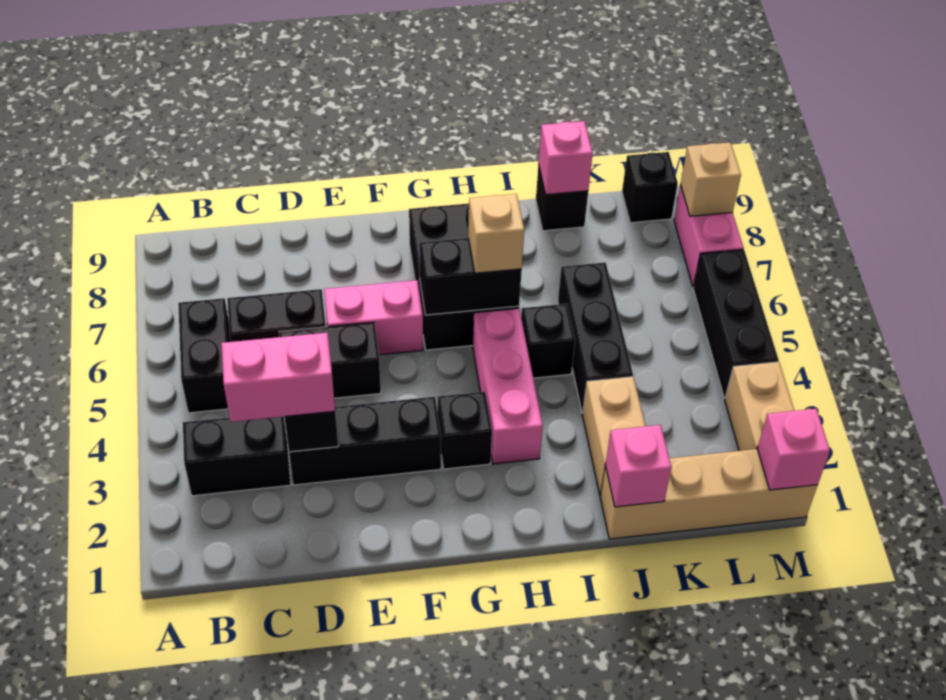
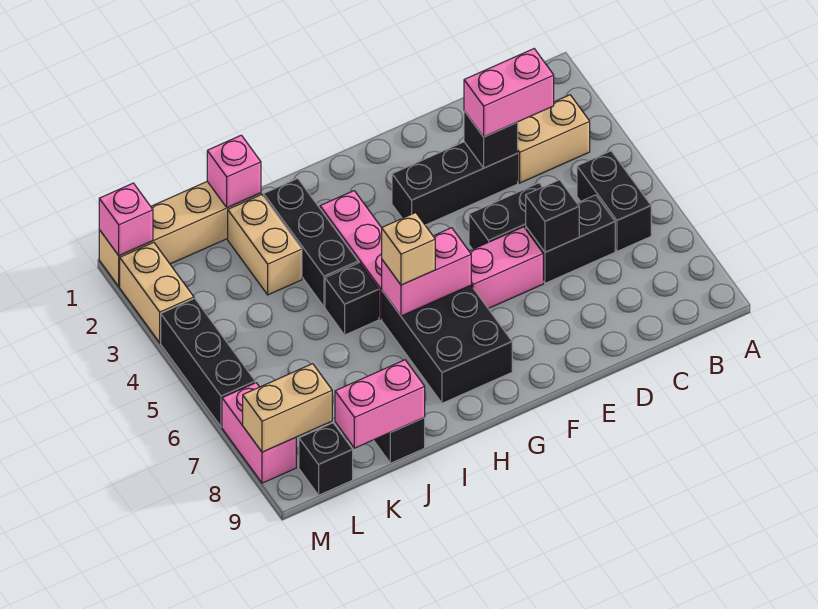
black 1x2 brick [183,417,291,496] -> tan 1x2 brick [518,95,590,183]
black 1x1 brick [438,392,492,469] -> black 1x1 brick moved to [526,180,579,252]
black 1x2 brick [419,238,522,315] -> pink 1x2 brick [382,228,471,316]
black 1x3 brick [558,262,633,413] -> black 1x3 brick moved to [264,179,358,307]
pink 1x1 brick [539,121,593,194] -> pink 1x2 brick [335,360,425,448]
tan 1x1 brick [680,143,741,216] -> tan 1x2 brick [243,364,332,452]

